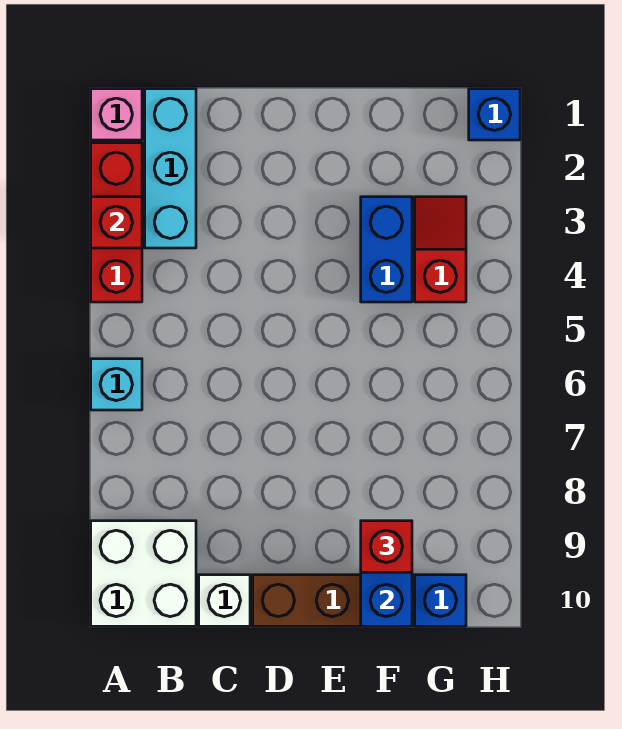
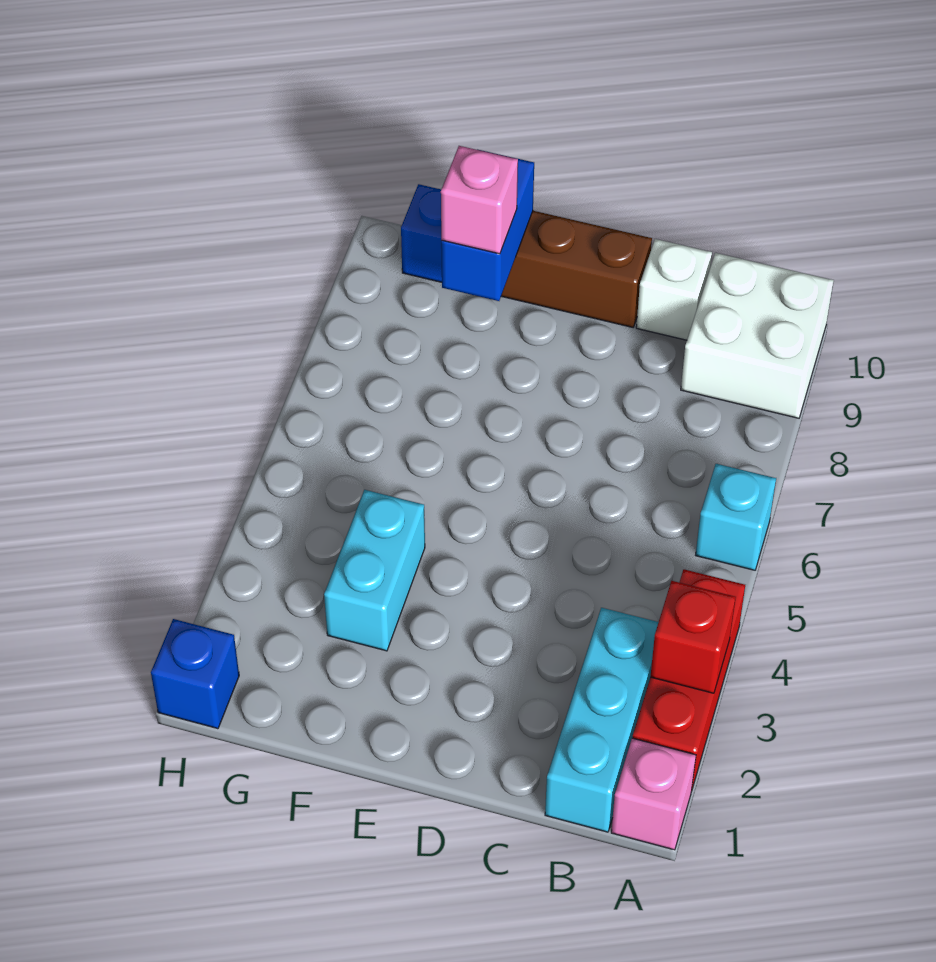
blue 1x2 brick [361,197,412,302] -> cyan 1x2 brick [324,490,425,651]
red 1x1 brick [361,521,412,572] -> pink 1x1 brick [441,146,518,254]
red 1x2 slope [415,197,466,302] -> none

